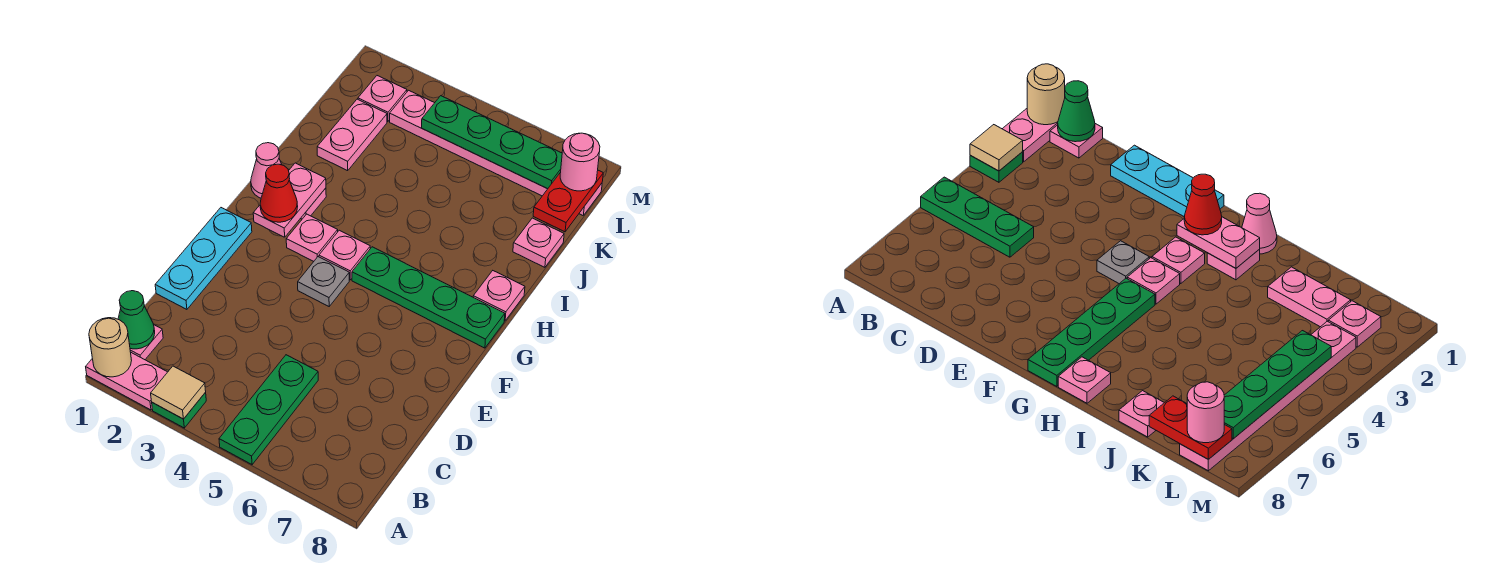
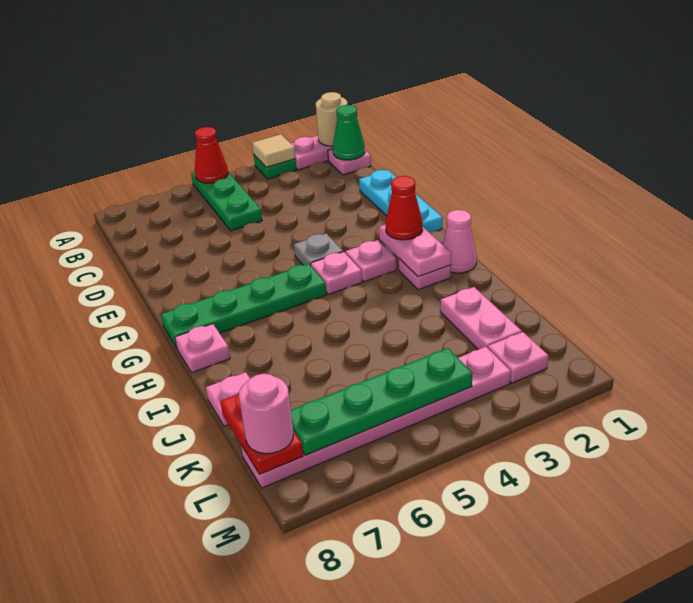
none -> red 1x1 cone [195,127,228,183]

